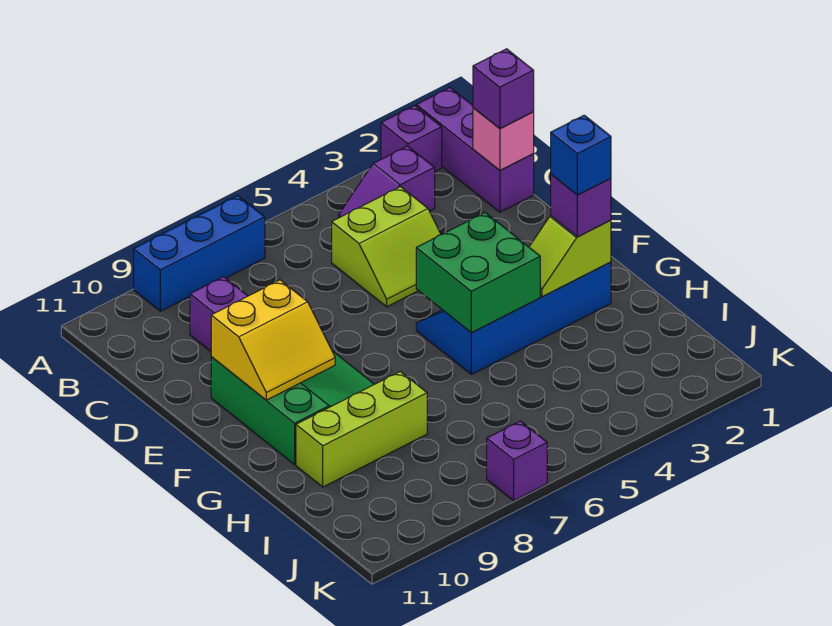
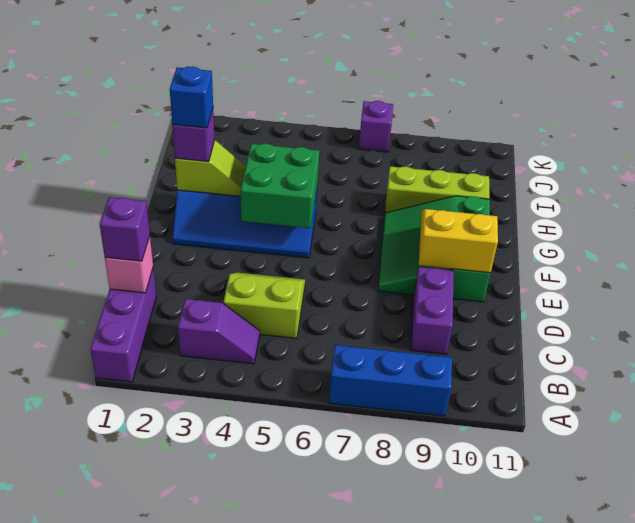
purple 1x1 brick [381,105,442,171] -> none

